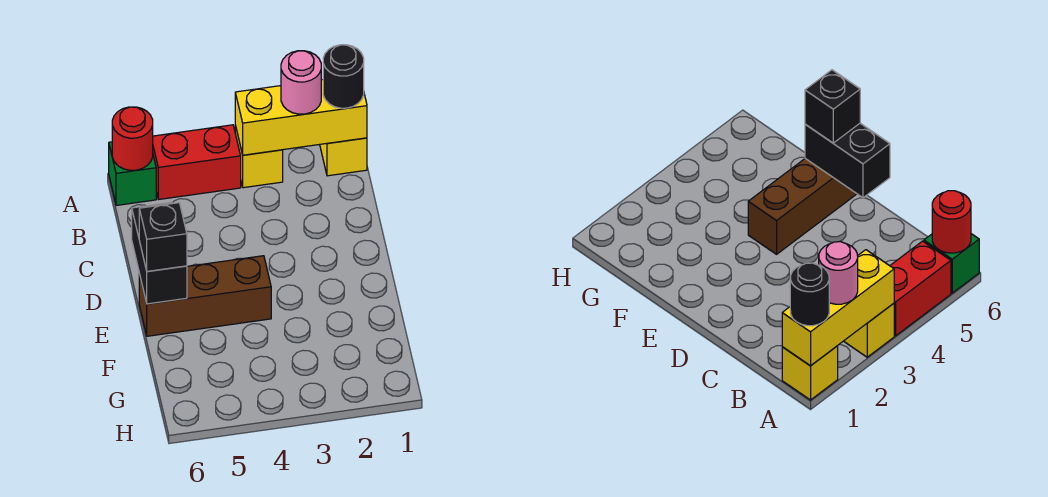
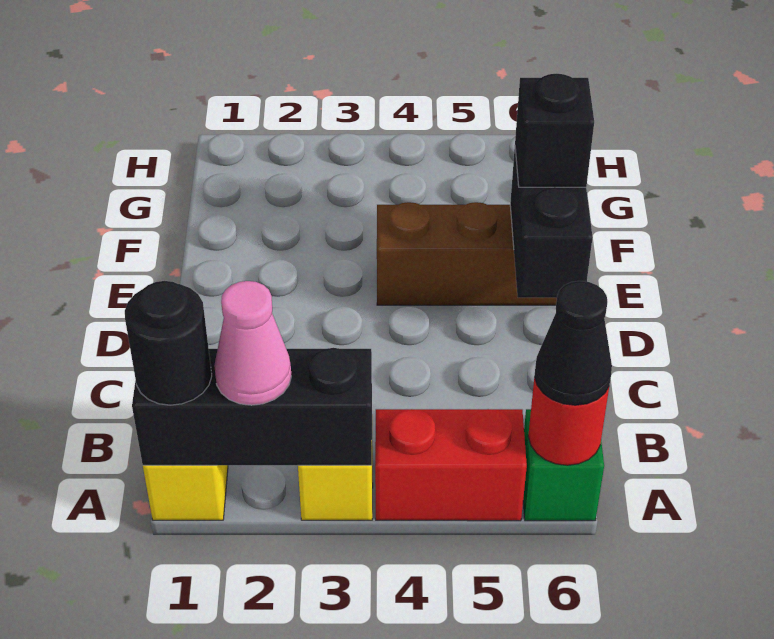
yellow 1x3 brick [235,80,367,155] -> black 1x3 brick [132,348,372,465]
pink 1x1 round brick [281,51,321,114] -> pink 1x1 cone [214,281,291,405]
none -> black 1x1 cone [534,281,612,405]

